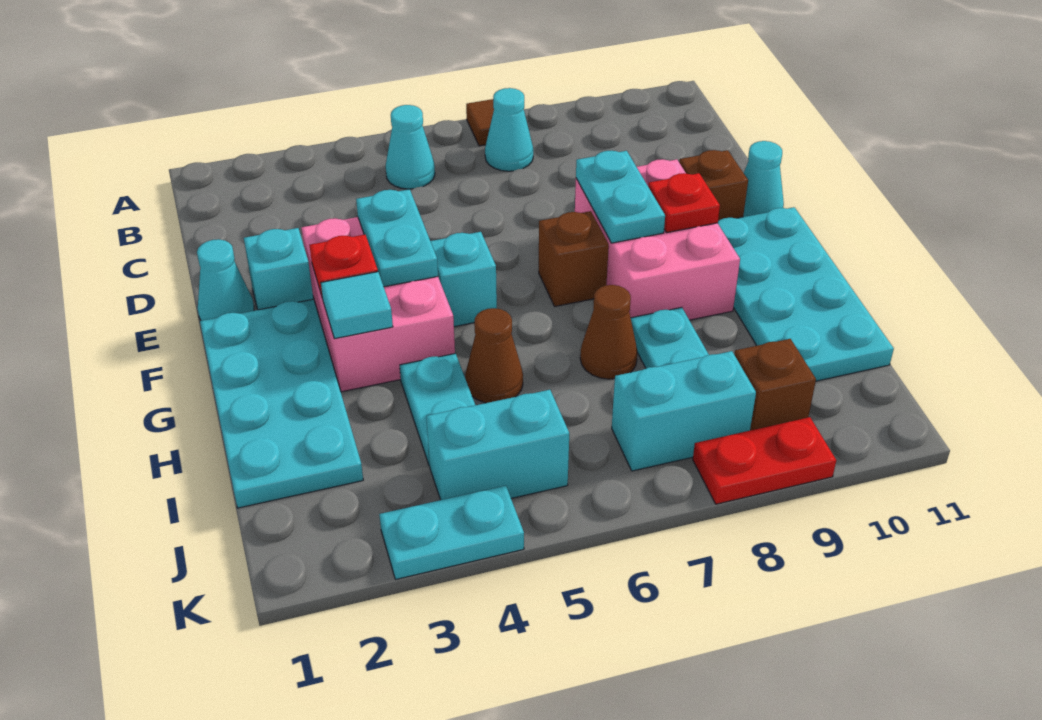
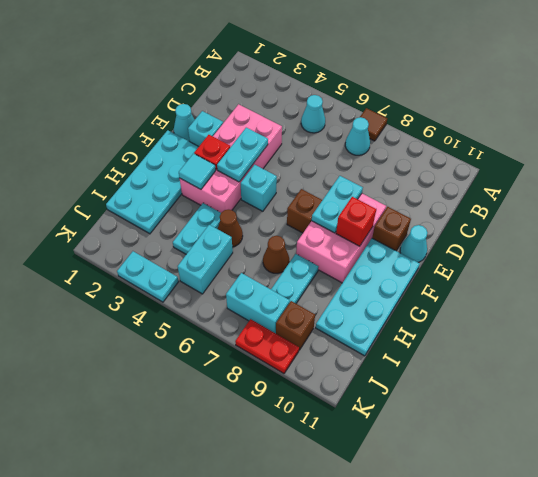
pink 2x3 brick [301,217,455,392] -> pink 2x4 brick [180,104,282,213]
red 1x1 plate [648,173,720,233] -> red 1x1 brick [336,197,376,246]
cyan 1x2 brick [426,390,569,500] -> cyan 1x2 brick turned to [178,225,233,294]

